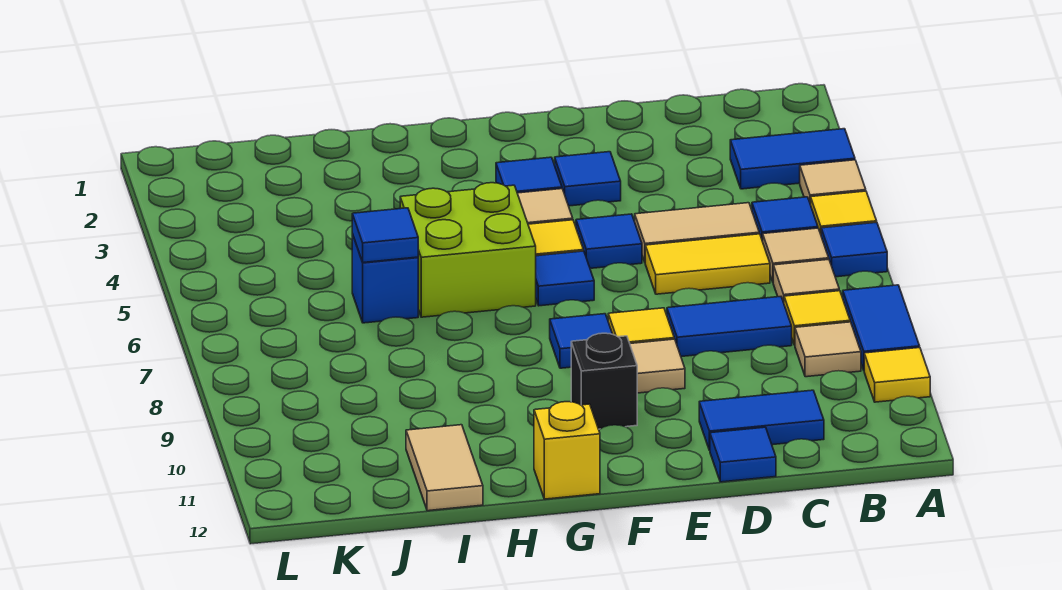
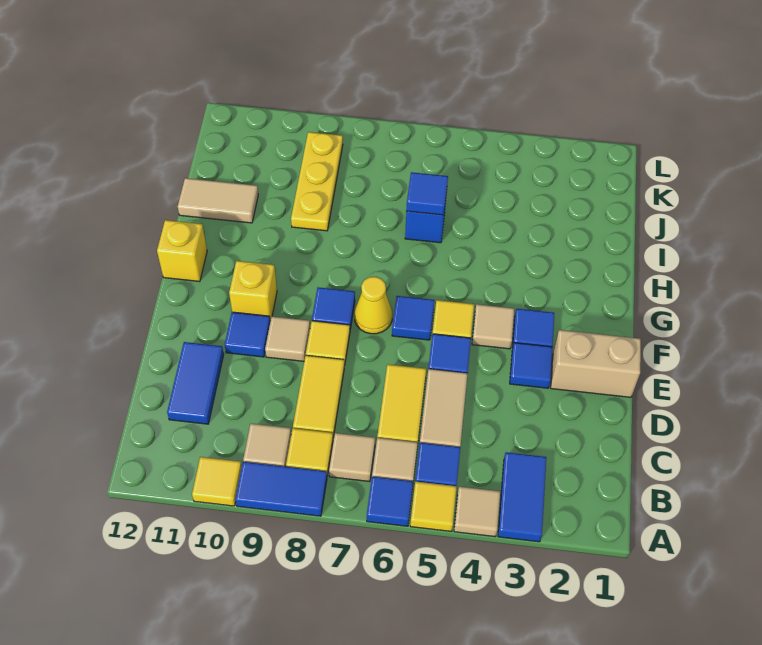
blue 1x2 tile [667,297,792,357] -> yellow 1x2 tile [293,355,344,437]
blue 1x1 tile [710,427,776,482] -> blue 1x1 tile moved to [225,312,270,357]
none -> tan 1x2 brick [551,330,641,397]
none -> yellow 1x1 cone [355,277,392,334]
black 1x1 brick [571,333,637,429] -> yellow 1x1 brick [229,261,277,321]
lime 2x2 brick [400,183,536,317] -> none
none -> yellow 1x3 plate [291,132,343,231]

